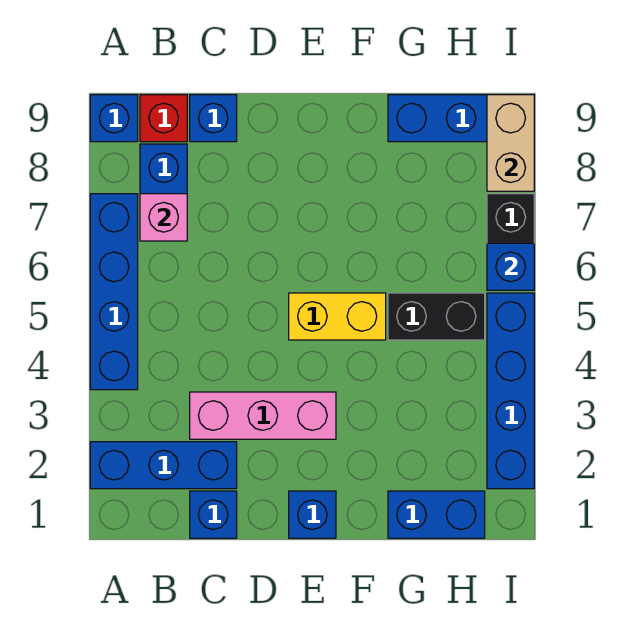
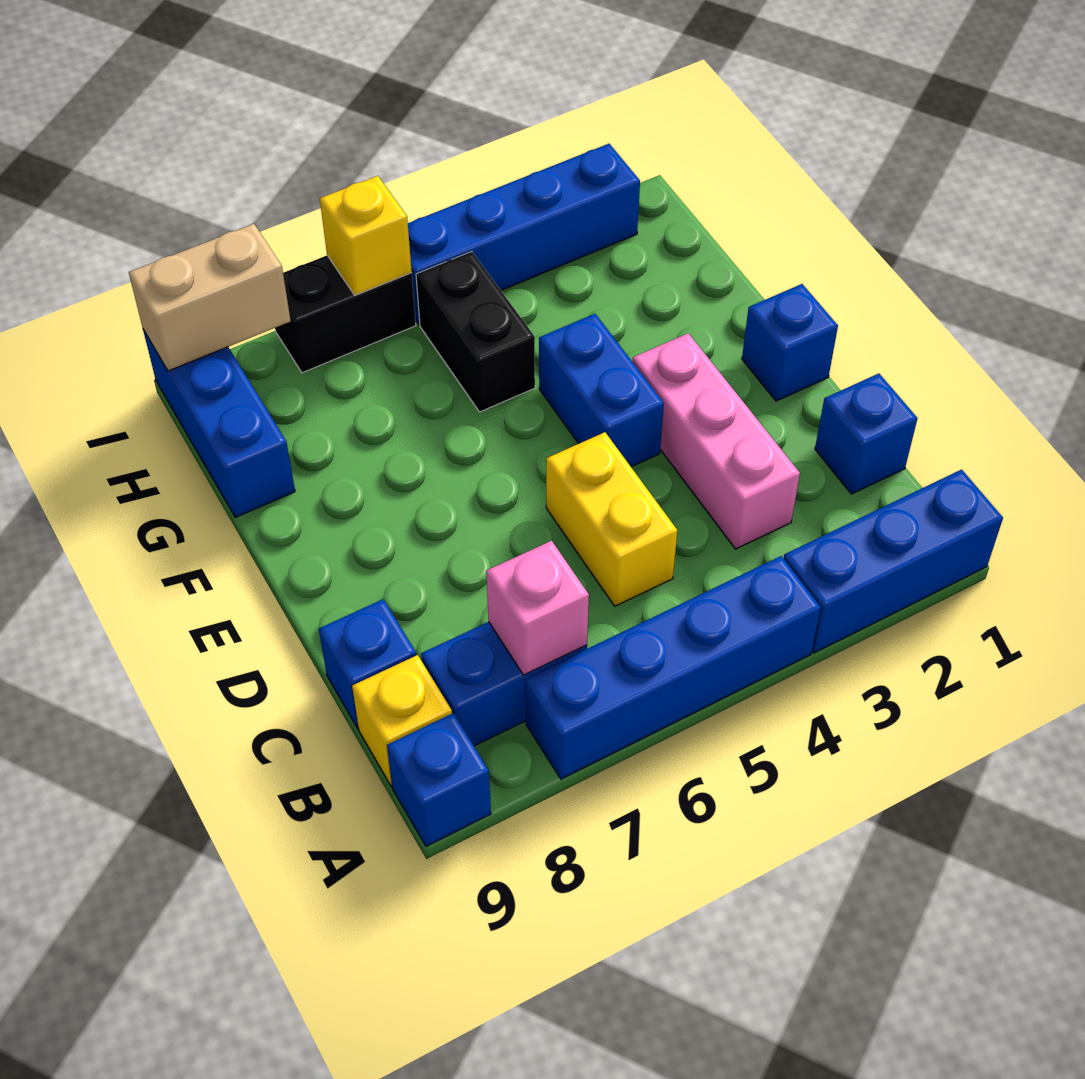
blue 1x3 brick [90,442,237,489] -> blue 1x3 brick turned to [784,469,1003,653]
red 1x1 brick [140,95,187,142] -> yellow 1x1 brick [352,655,452,786]
yellow 1x2 brick [289,293,386,340] -> yellow 1x2 brick moved to [546,432,677,606]
blue 1x2 brick [388,491,485,538] -> blue 1x2 brick moved to [539,314,664,467]
blue 1x1 brick [487,243,534,290] -> yellow 1x1 brick [320,176,412,295]

